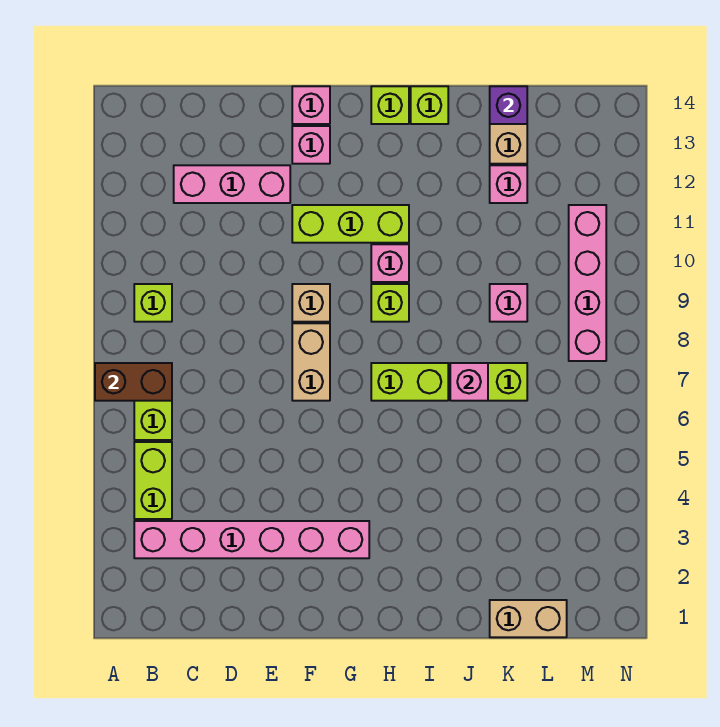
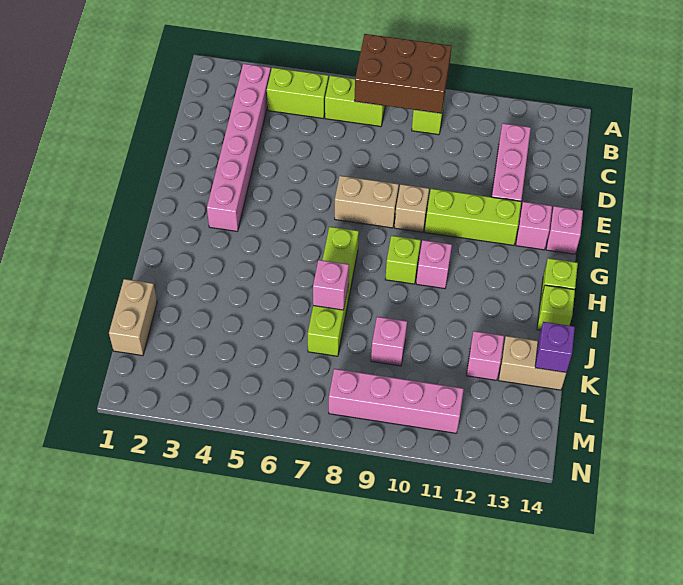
brown 1x2 brick [95,363,172,401] -> brown 2x3 brick [355,34,452,113]
lime 1x3 brick [292,205,409,243] -> lime 1x3 brick turned to [425,189,521,245]

